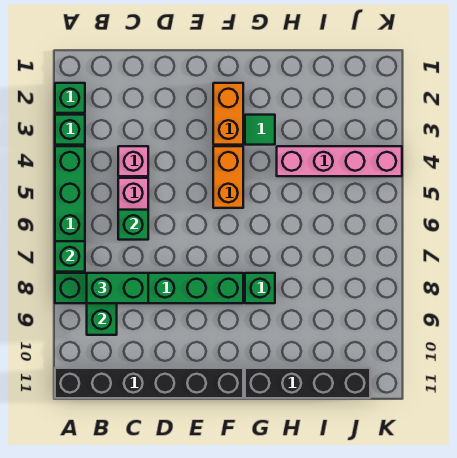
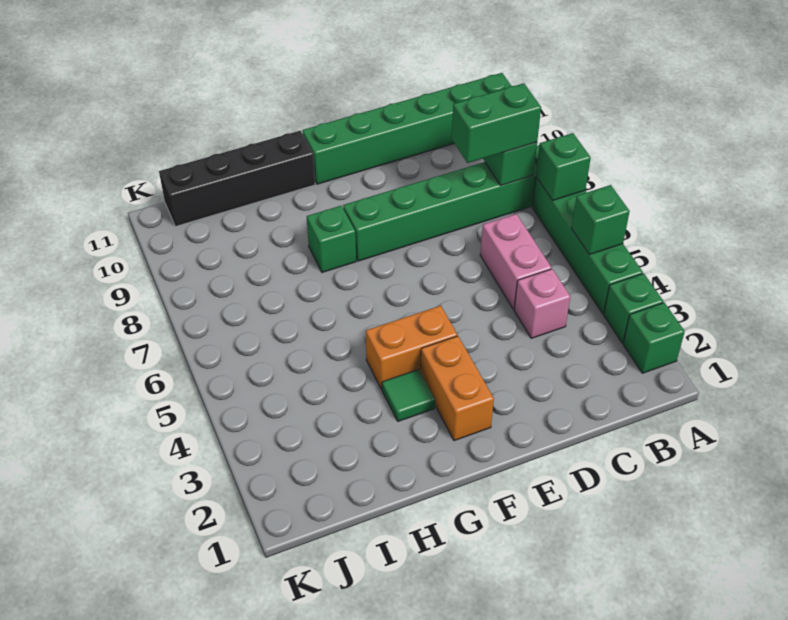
black 1x6 brick [55,368,243,398] -> green 1x6 brick [302,73,511,184]
green 1x1 brick [118,210,148,240] -> green 1x1 brick moved to [572,185,630,255]
orange 1x2 brick [213,146,243,208] -> orange 1x2 brick turned to [366,306,457,390]
pink 1x4 brick [277,146,402,176] -> none

